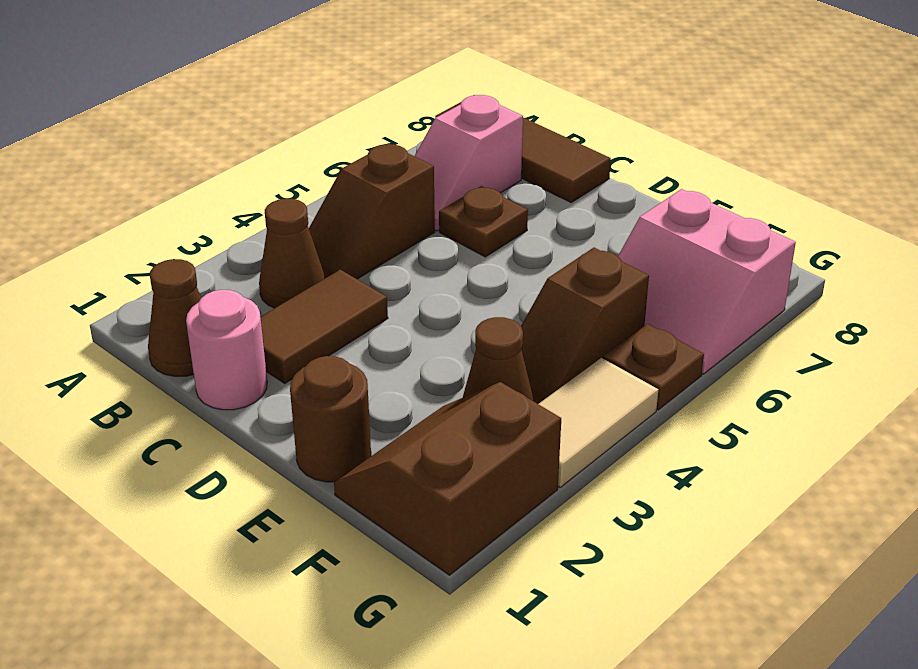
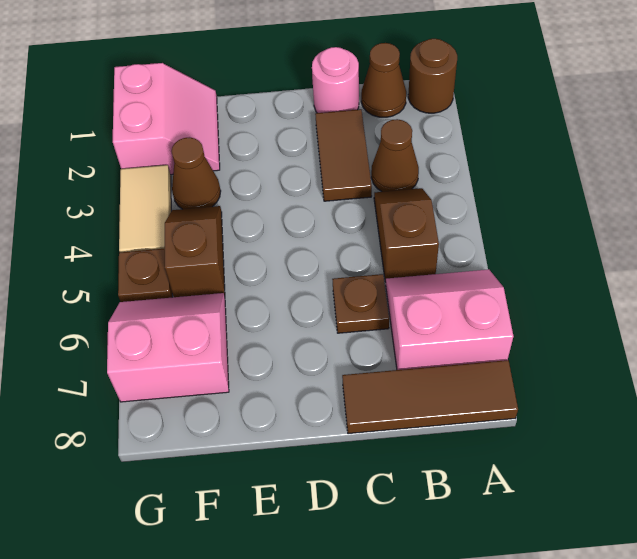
pink 1x2 slope [415,95,523,231] -> pink 2x2 slope [386,269,513,370]
brown 1x1 round brick [290,356,371,482] -> brown 1x1 round brick moved to [408,39,457,113]
brown 2x2 slope [334,382,561,575] -> pink 2x2 slope [113,63,220,175]

